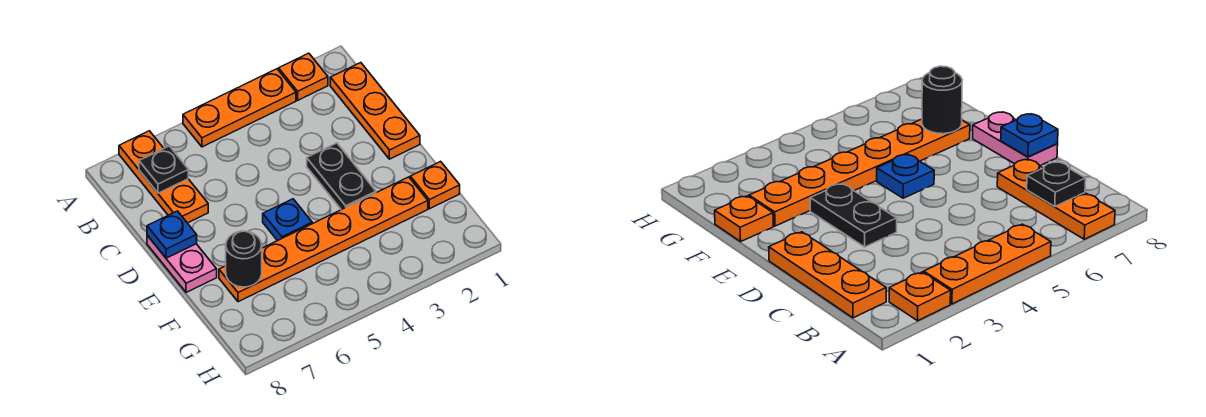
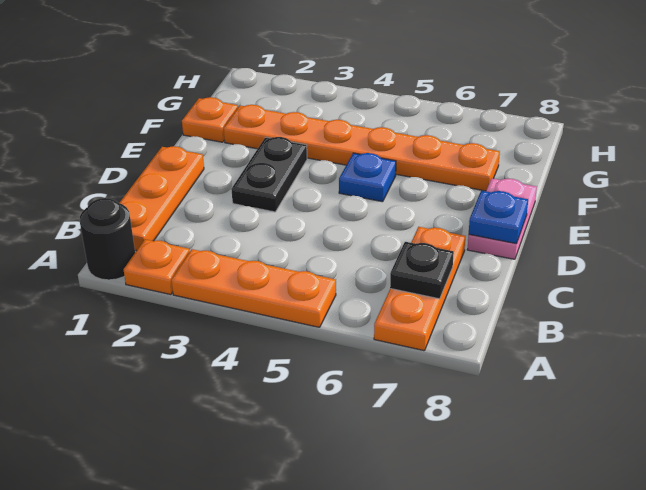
black 1x1 round brick [226,231,262,287] -> black 1x1 round brick moved to [80,198,135,280]

